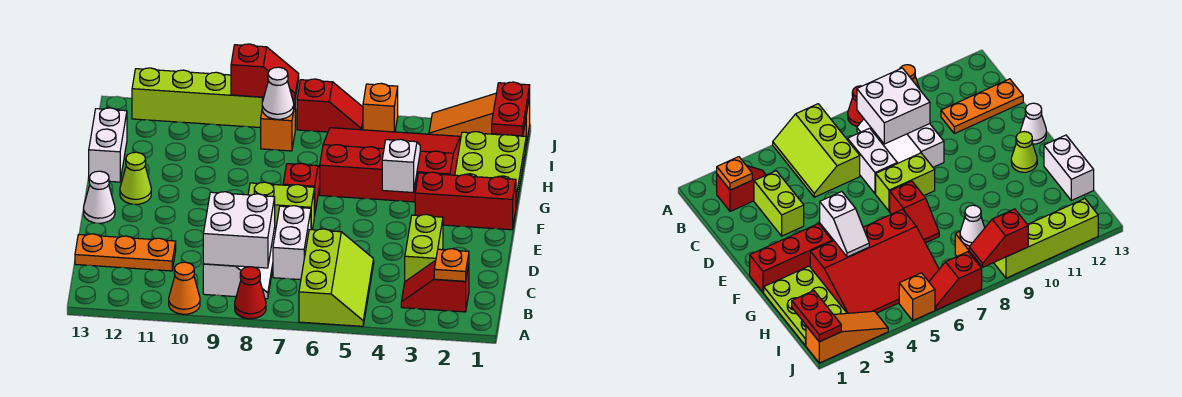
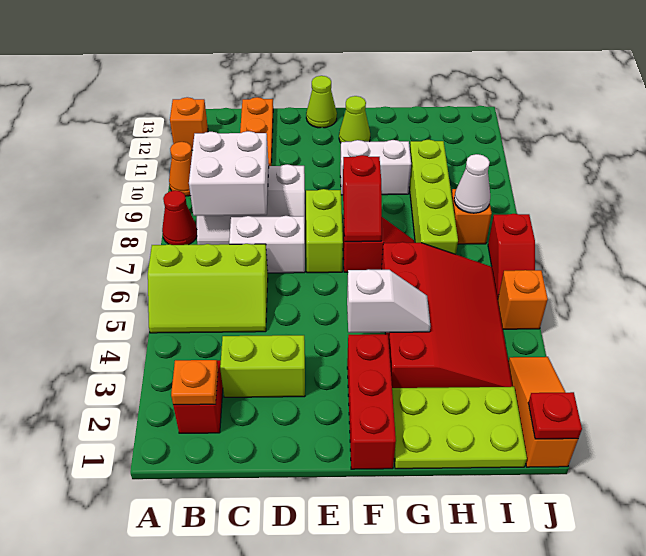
none -> orange 1x1 brick [170,97,208,150]
white 1x1 cone [84,171,115,223] -> lime 1x1 cone [306,76,337,128]
white 1x2 brick [89,108,127,182] -> white 1x2 brick moved to [340,140,411,195]
red 1x2 plate [492,82,530,136] -> red 1x1 plate [528,392,582,439]
red 1x2 slope [231,44,299,99] -> red 1x2 slope moved to [343,155,382,242]
lime 1x4 brick [132,68,264,128] -> lime 1x4 brick moved to [409,140,458,254]

